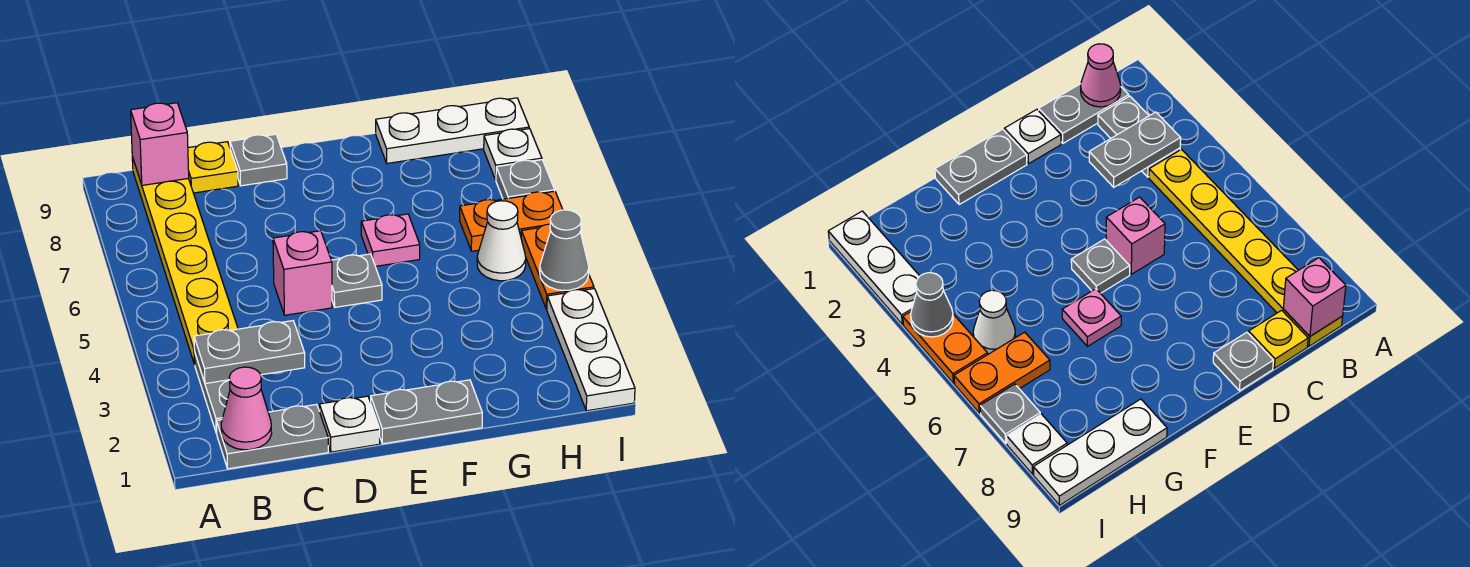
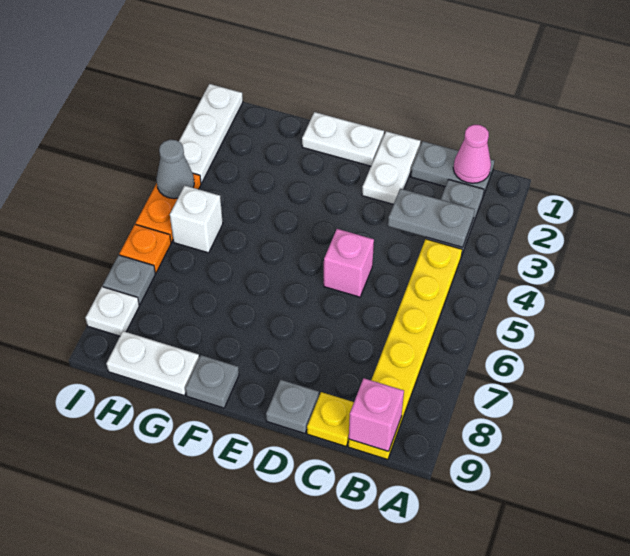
white 1x1 plate [319,396,380,452] -> white 1x2 plate [362,131,421,204]
grey 1x2 plate [371,380,482,444] -> white 1x2 plate [302,112,384,166]
grey 1x1 plate [331,254,382,307] -> grey 1x1 plate moved to [185,355,239,408]
pink 1x1 plate [361,214,420,266] -> none
white 1x3 plate [376,98,529,163] -> white 1x2 plate [106,331,199,395]
white 1x1 cone [477,201,526,281] -> white 1x1 brick [170,186,223,253]
orange 1x2 plate [460,191,563,251] -> orange 1x1 plate [119,224,171,273]

